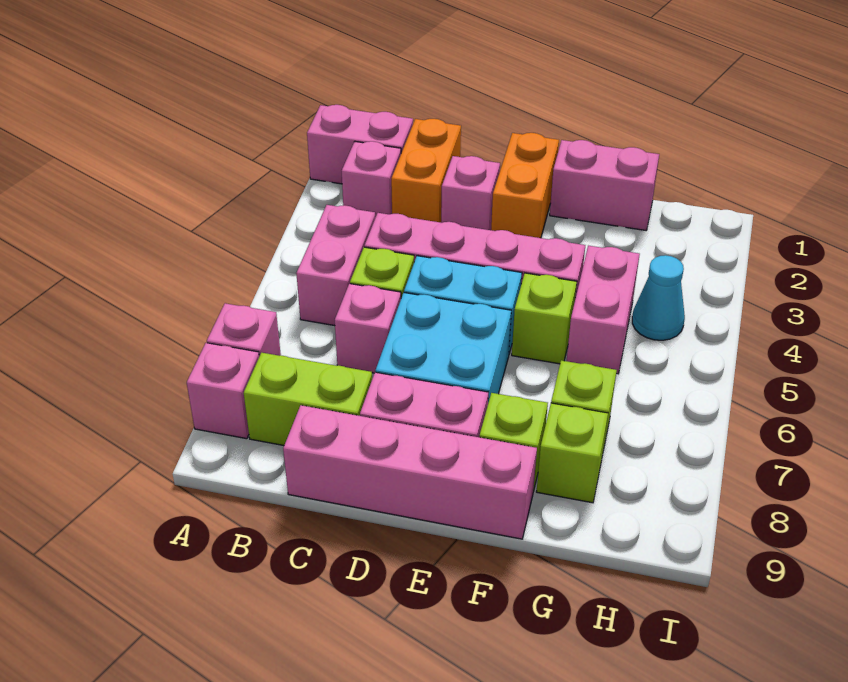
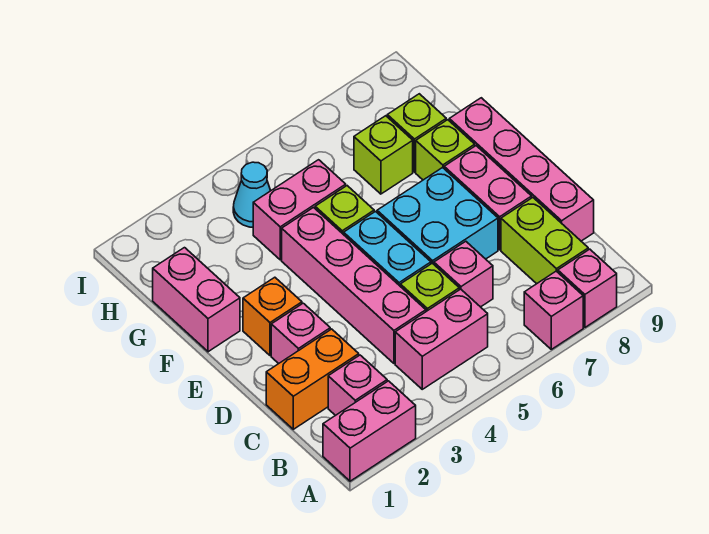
pink 1x2 brick [307,105,413,184] -> pink 1x2 brick turned to [323,381,416,481]
orange 1x2 brick [491,133,559,238] -> orange 1x1 brick [243,277,302,356]

